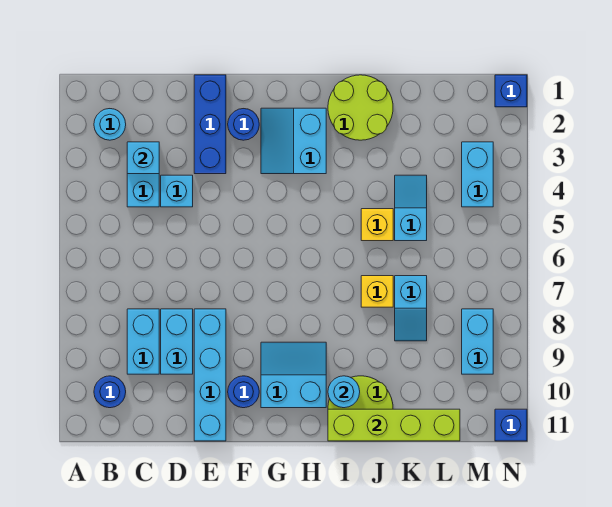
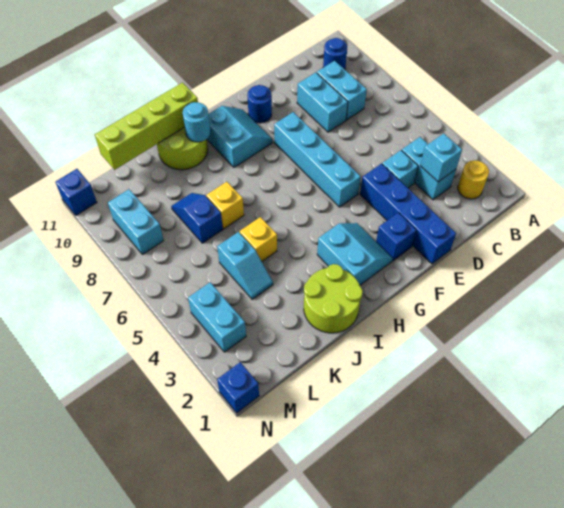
cyan 1x1 round brick [94,109,126,140] -> yellow 1x1 round brick [458,160,489,199]
blue 1x3 brick [194,75,226,174] -> blue 1x4 brick [360,164,456,264]
cyan 1x4 brick [194,309,226,441] -> cyan 1x4 brick moved to [274,112,361,207]
blue 1x1 round brick [228,109,259,140] -> blue 1x1 brick [376,213,416,260]
cyan 2x2 slope [261,342,326,408] -> cyan 2x2 slope turned to [207,106,273,167]
cyan 1x2 slope [395,276,427,341] -> blue 1x2 slope [171,193,223,243]

